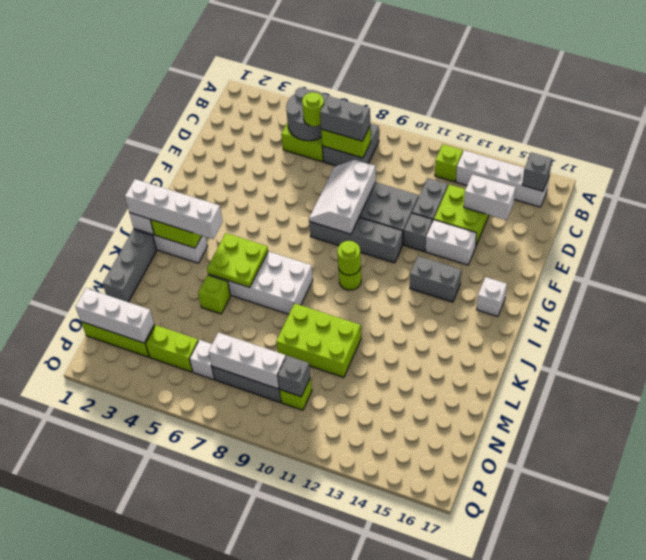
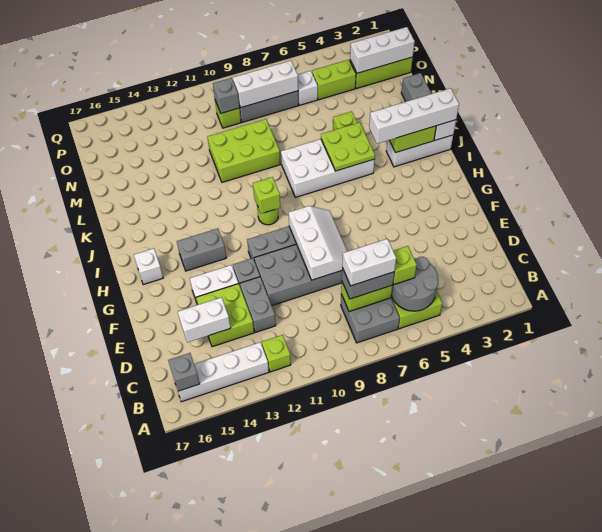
lime 1x1 round brick [302,92,324,126] -> lime 1x1 brick [393,246,417,284]
none -> white 1x2 brick [342,239,396,286]
lime 1x1 round brick [337,241,361,275] -> lime 1x1 brick [253,177,280,214]

